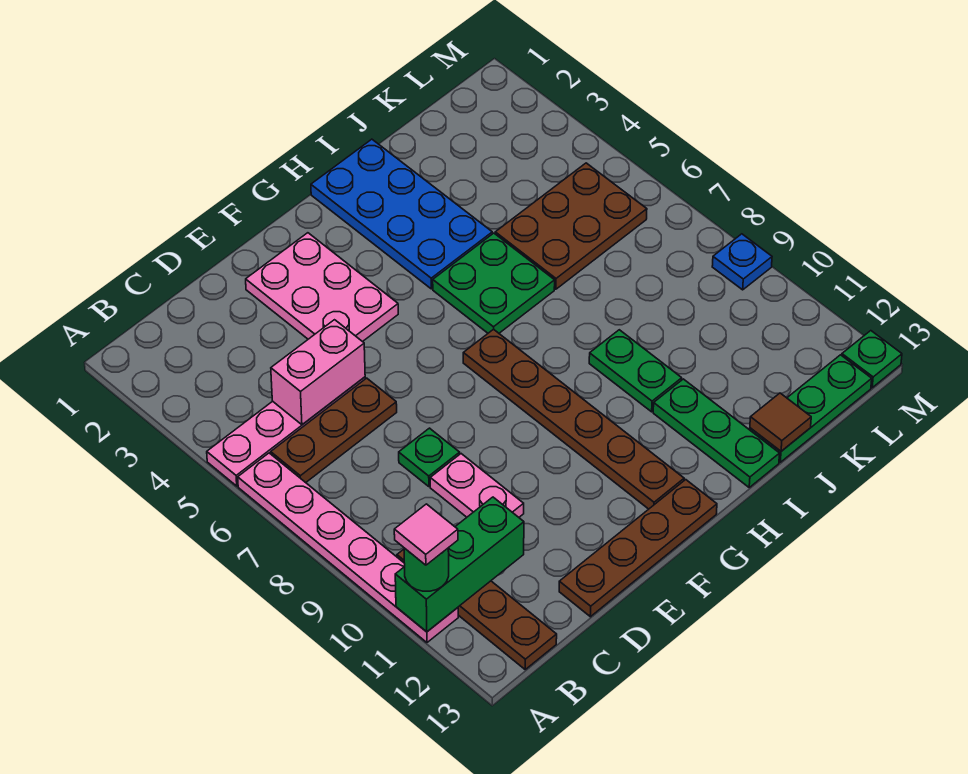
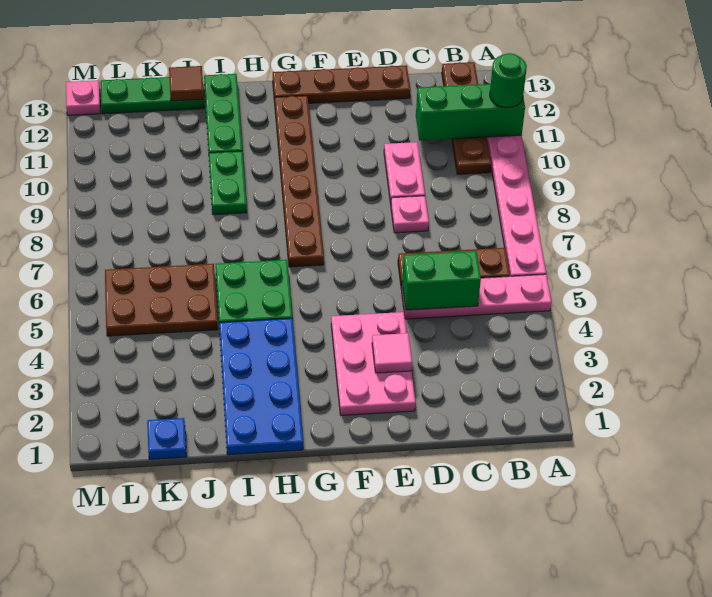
pink 1x1 tile [394,504,458,565] -> pink 1x1 tile moved to [372,333,412,373]
pink 1x2 brick [271,320,365,425] -> green 1x2 brick [402,251,481,310]
green 1x1 plate [399,428,460,487] -> pink 1x1 plate [391,196,429,233]
blue 1x1 plate [712,234,772,290] -> blue 1x1 plate moved to [147,418,186,459]
green 1x1 plate [842,331,902,388] -> pink 1x1 plate [66,80,100,115]

